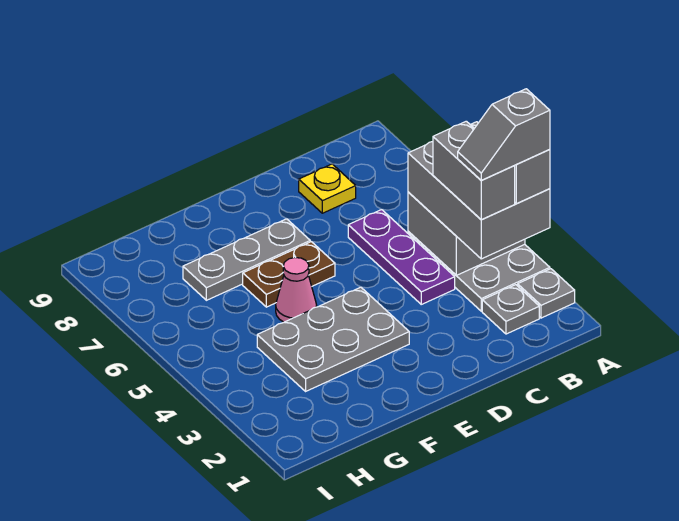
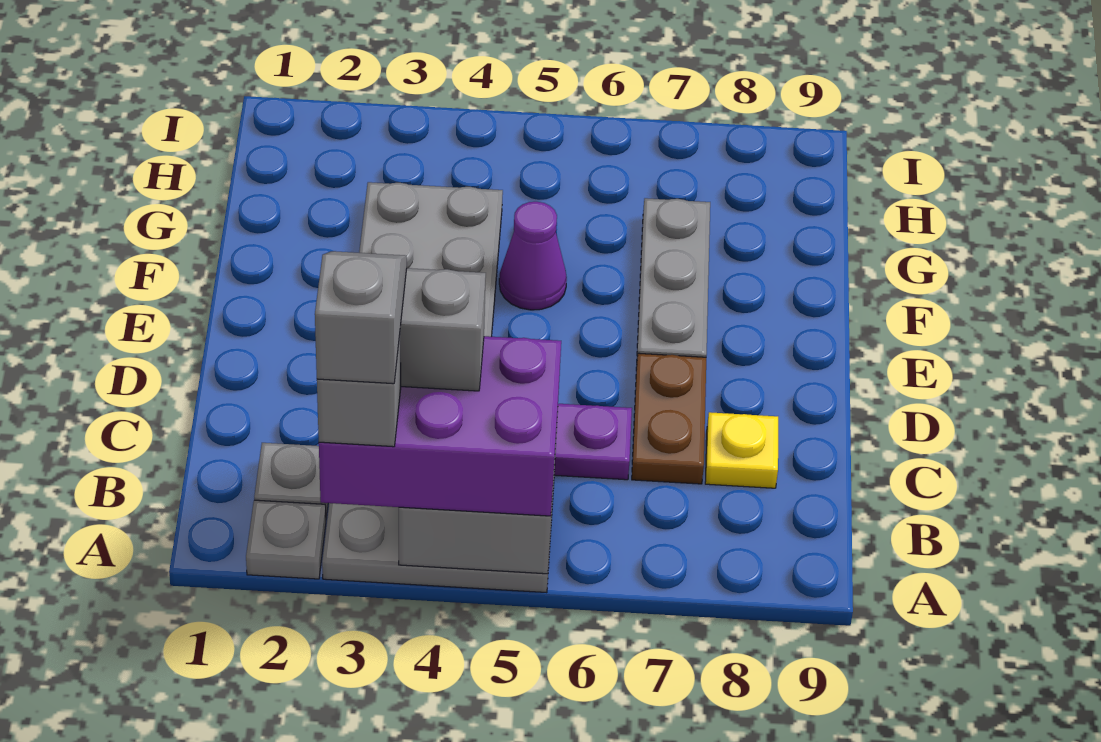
grey 2x3 brick [408,122,550,259] -> purple 2x3 brick [319,336,561,516]
brown 1x2 plate [243,242,335,307] -> brown 1x2 plate moved to [632,353,706,484]
pink 1x1 cone [276,257,317,322] -> purple 1x1 cone [499,202,567,310]

